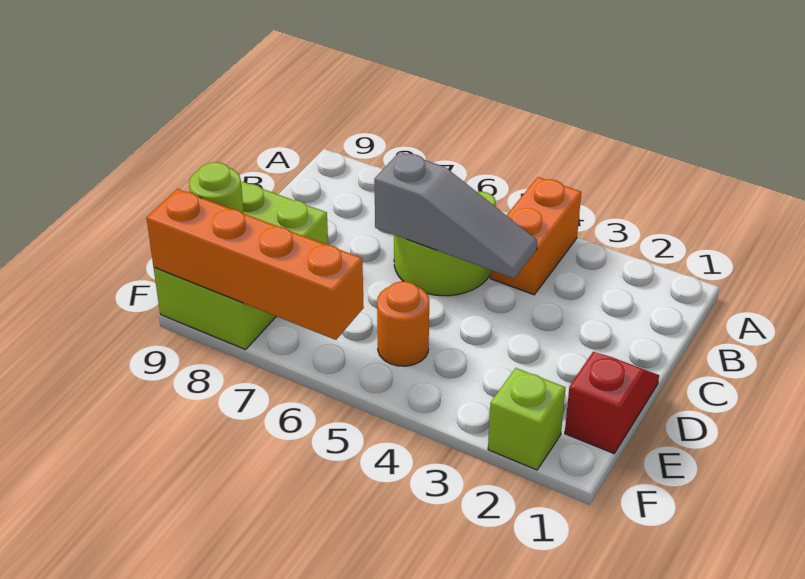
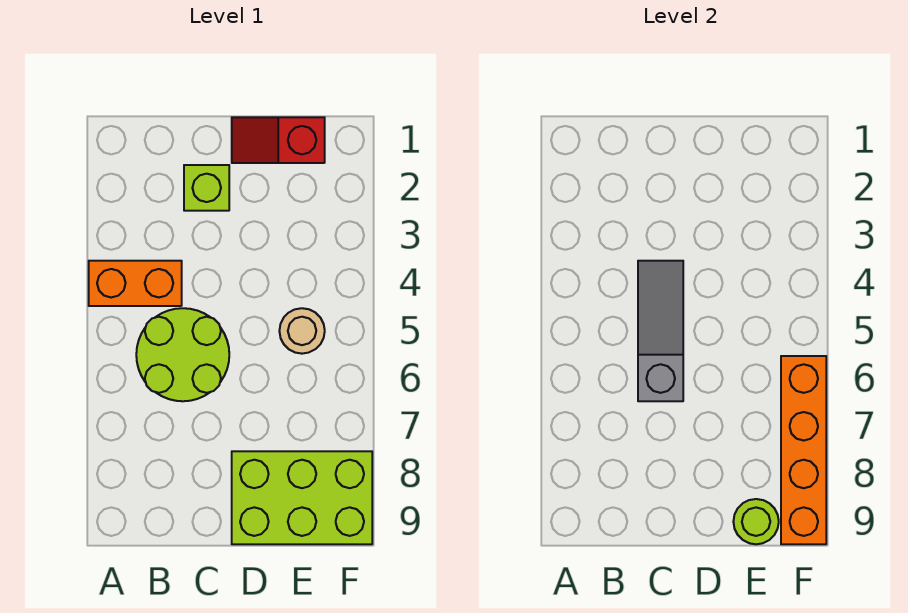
orange 1x1 round brick [377,282,429,366] -> tan 1x1 round brick [279,308,325,354]
lime 1x1 brick [488,368,566,470] -> lime 1x1 brick moved to [184,165,229,211]

